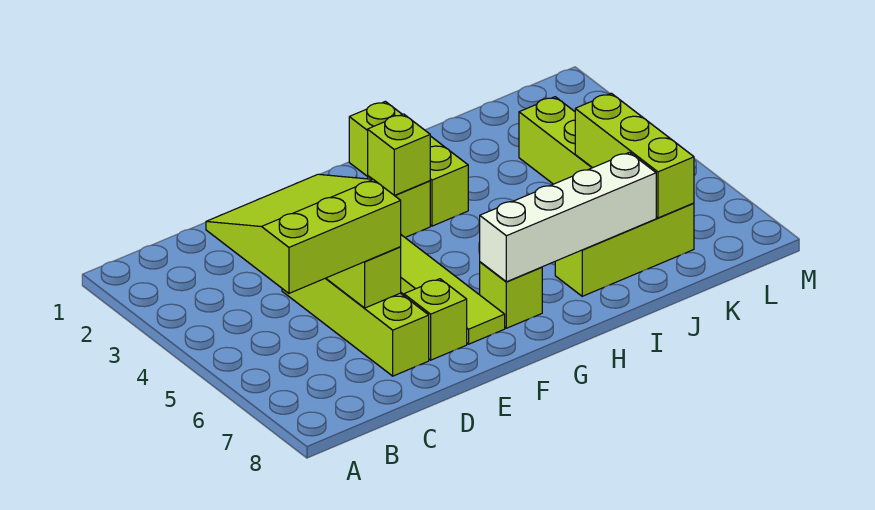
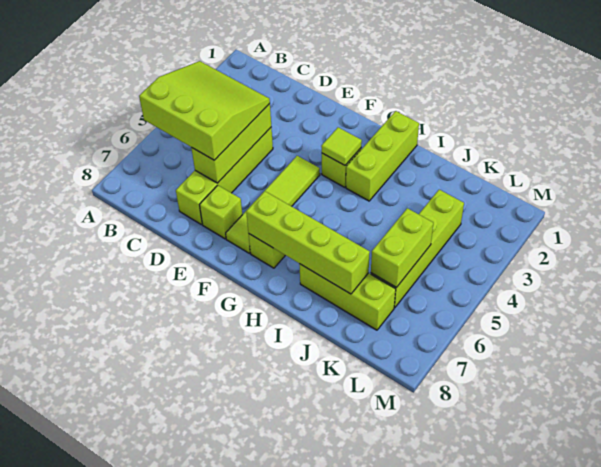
lime 1x1 brick [368,114,430,196] -> lime 1x1 tile [321,127,362,165]
white 1x4 brick [480,152,656,282] -> lime 1x4 brick [246,191,370,294]
lime 1x3 brick [575,93,694,218] -> lime 1x2 brick [371,208,433,288]

